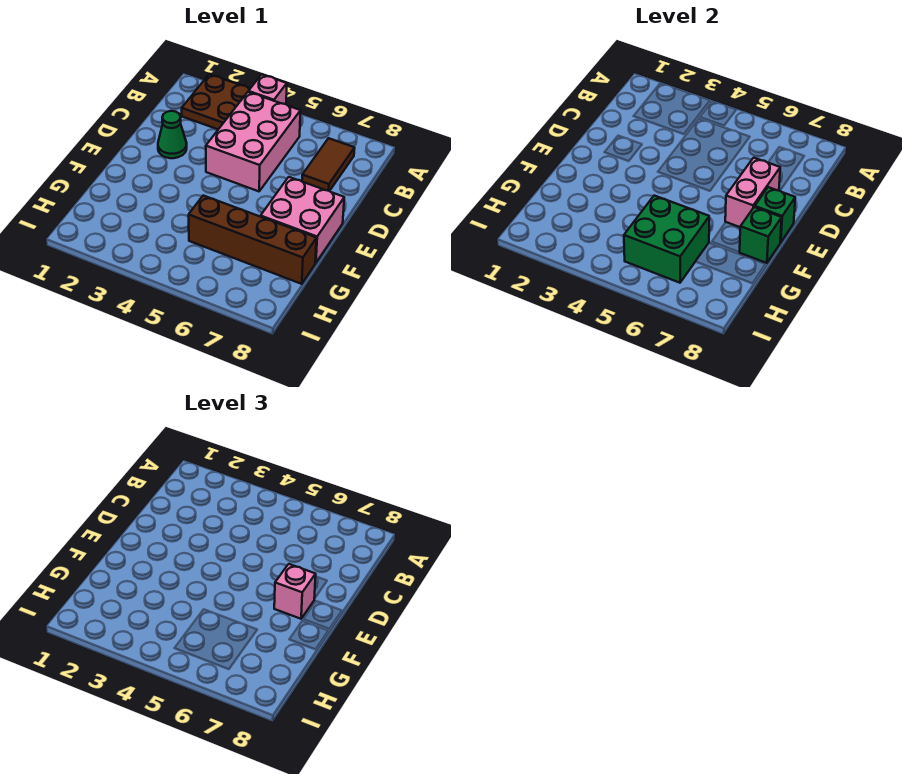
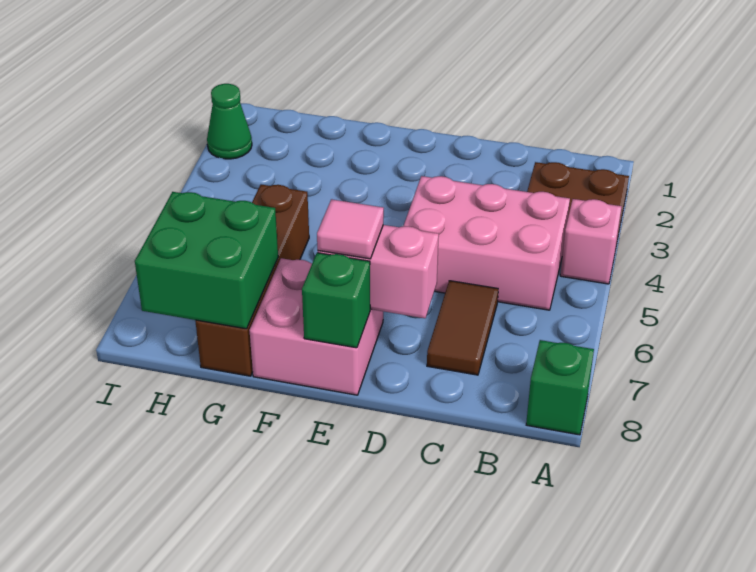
brown 1x2 tile [302,138,355,191] -> brown 1x2 tile turned to [427,281,498,375]
green 1x1 cone [158,111,187,158] -> green 1x1 cone moved to [207,84,252,159]
pink 1x1 brick [274,564,316,619] -> pink 1x1 tile [317,199,384,259]
green 1x1 brick [740,207,782,263] -> green 1x1 brick moved to [526,340,594,435]
green 2x2 brick [624,196,709,283] -> green 2x2 brick moved to [135,192,278,329]

